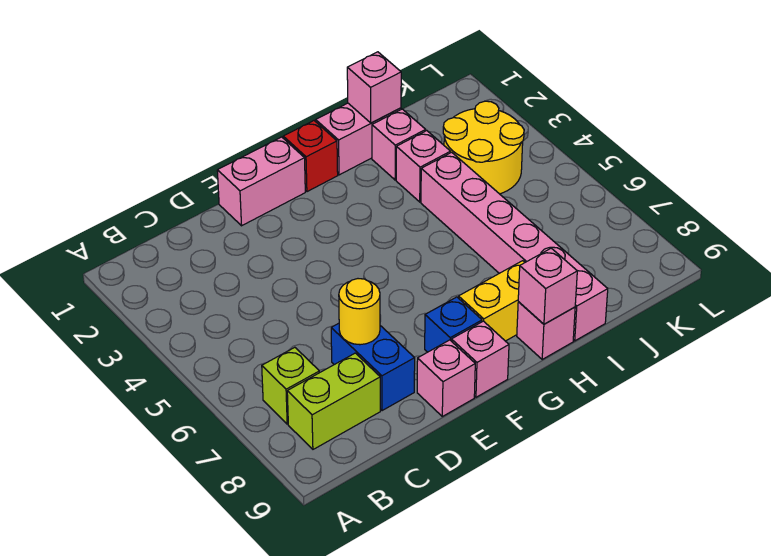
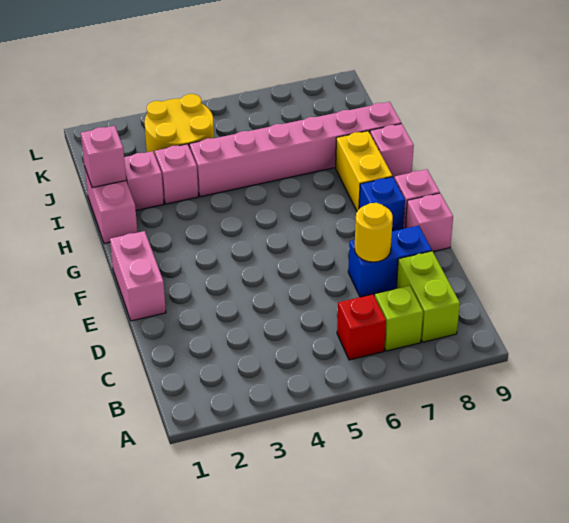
red 1x1 brick [283,121,338,192] -> red 1x1 brick moved to [337,294,386,360]
pink 1x1 brick [518,248,577,324] -> none

